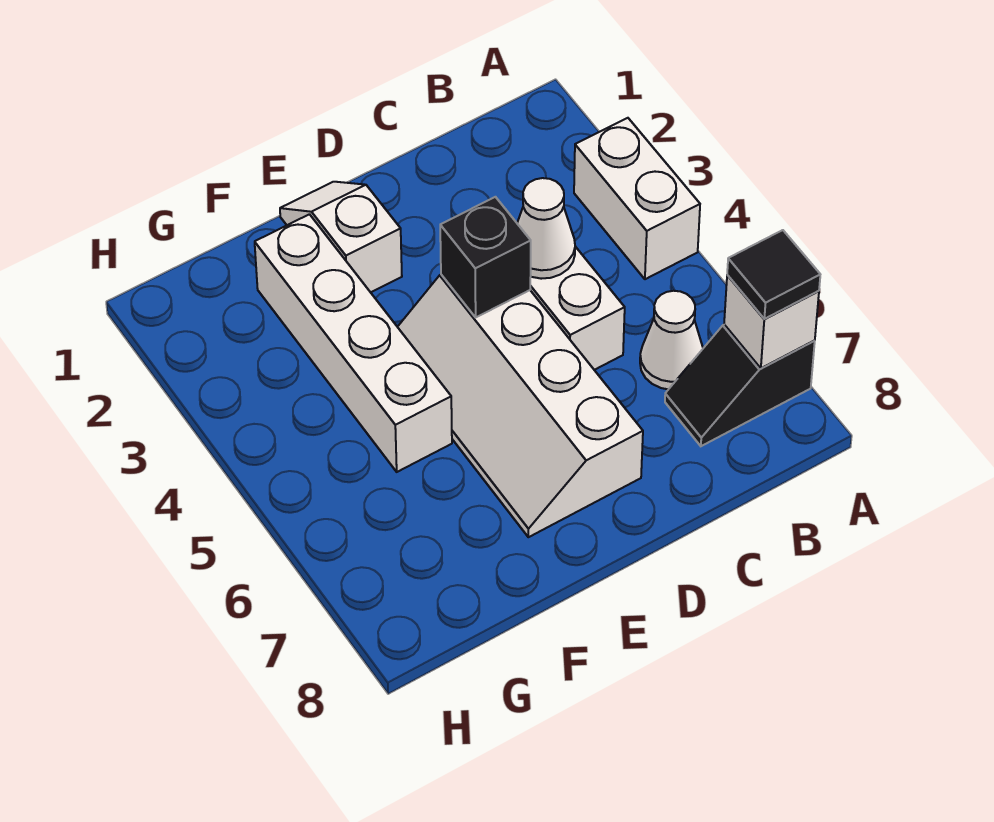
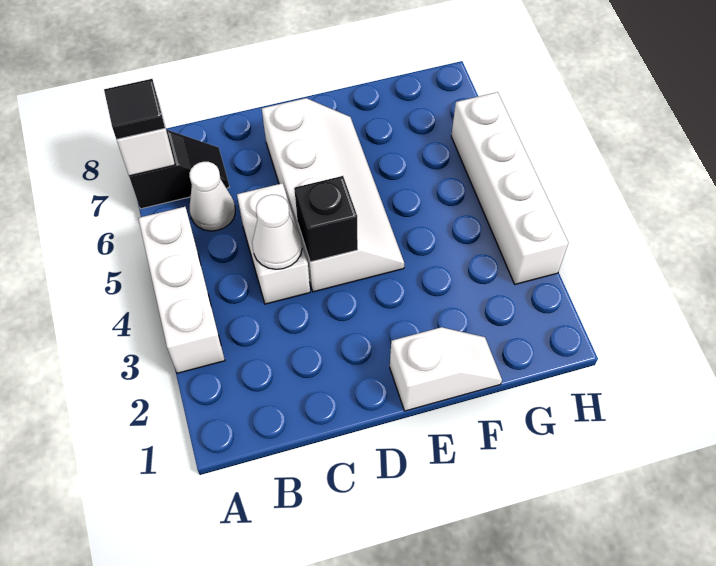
white 1x2 brick [574,118,700,279] -> white 1x3 brick [138,207,225,373]
white 1x2 slope [280,182,402,292] -> white 1x2 slope turned to [390,327,502,411]
white 1x4 brick [255,214,452,472] -> white 1x4 brick moved to [451,92,568,284]

